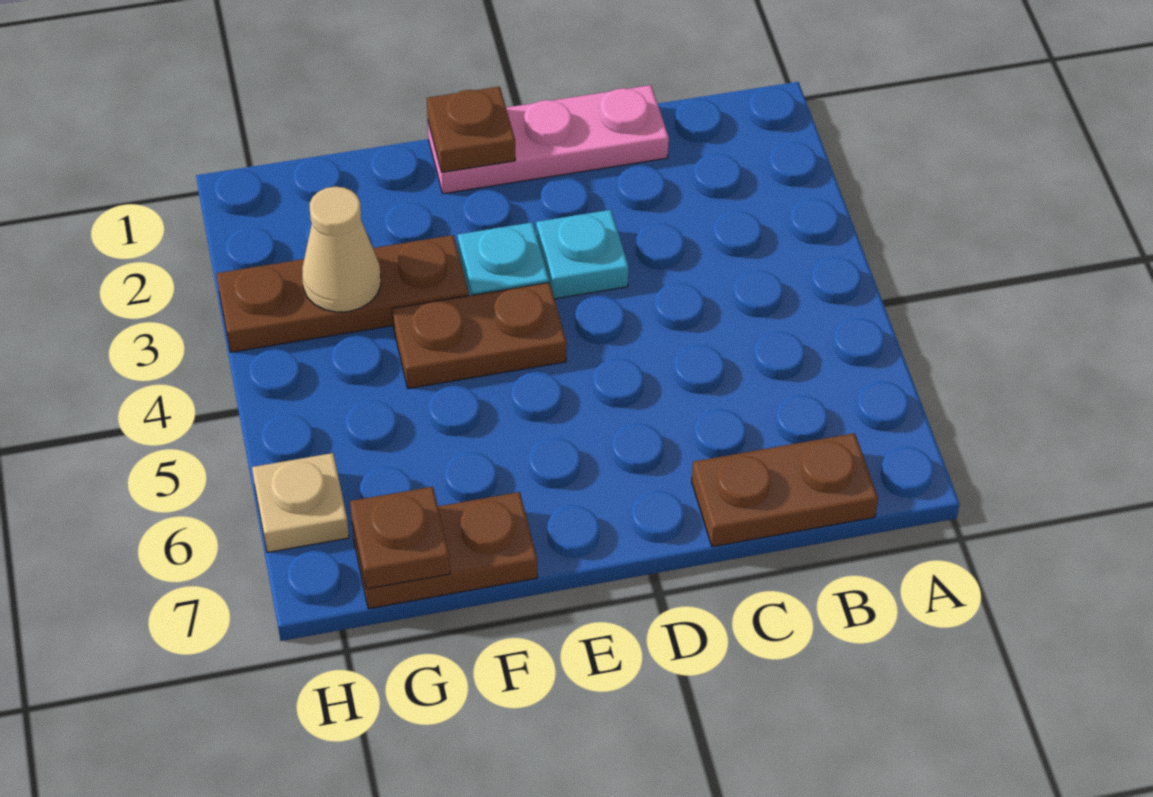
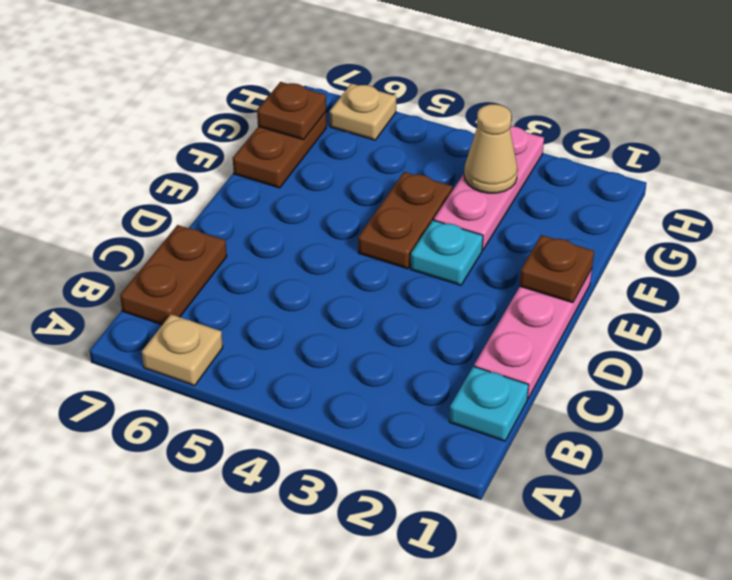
none -> tan 1x1 plate [142,314,223,386]
cyan 1x1 plate [536,210,629,299] -> cyan 1x1 plate moved to [449,366,529,441]
brown 1x3 plate [216,235,469,352] -> pink 1x3 plate [434,126,544,250]

